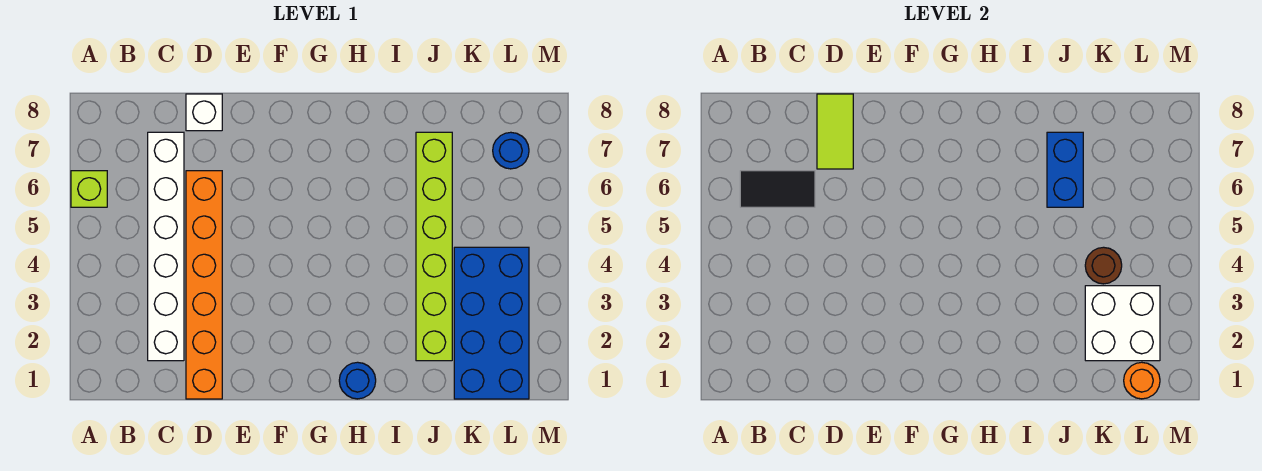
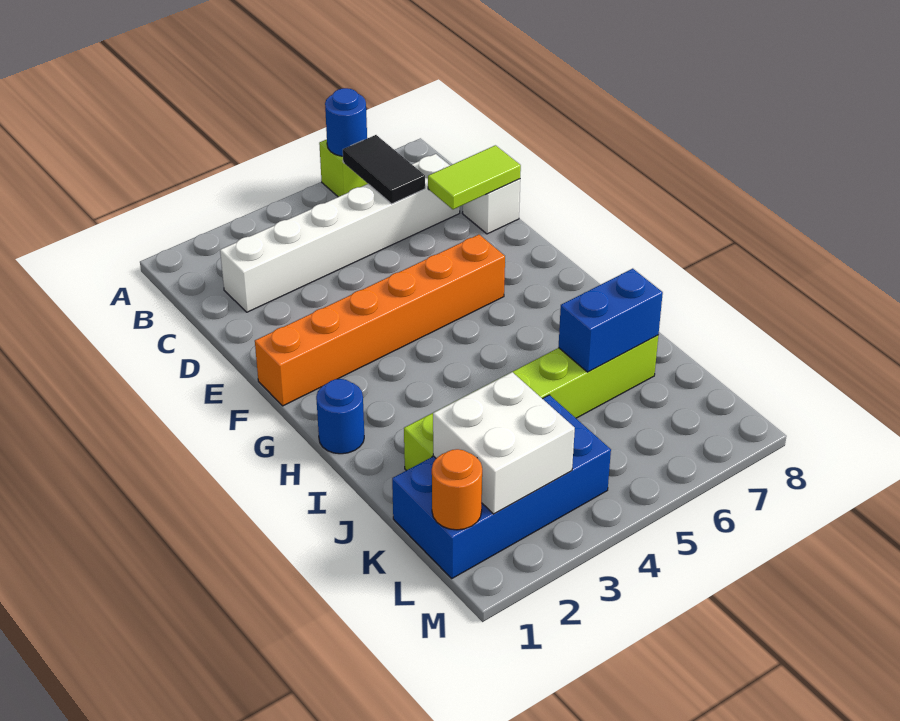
orange 1x6 brick [186,171,222,399] -> orange 1x6 brick moved to [255,235,505,406]
brown 1x1 round brick [1085,247,1122,284] -> none
blue 1x1 round brick [493,132,529,169] -> blue 1x1 round brick moved to [325,88,367,156]

